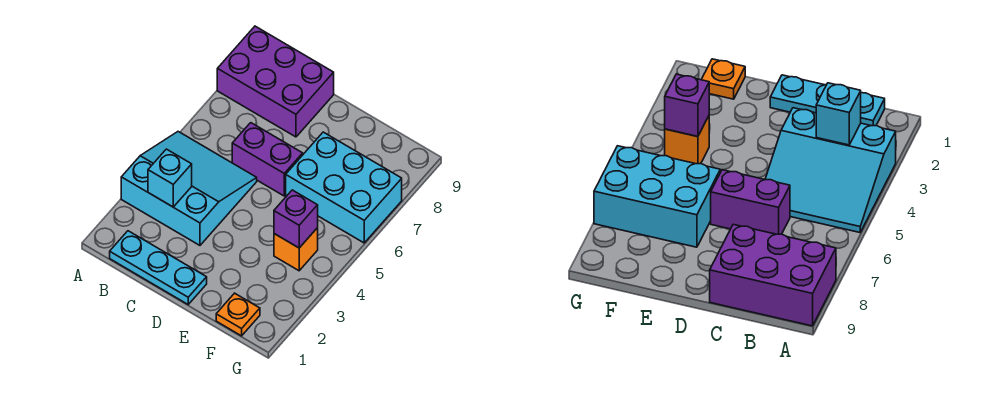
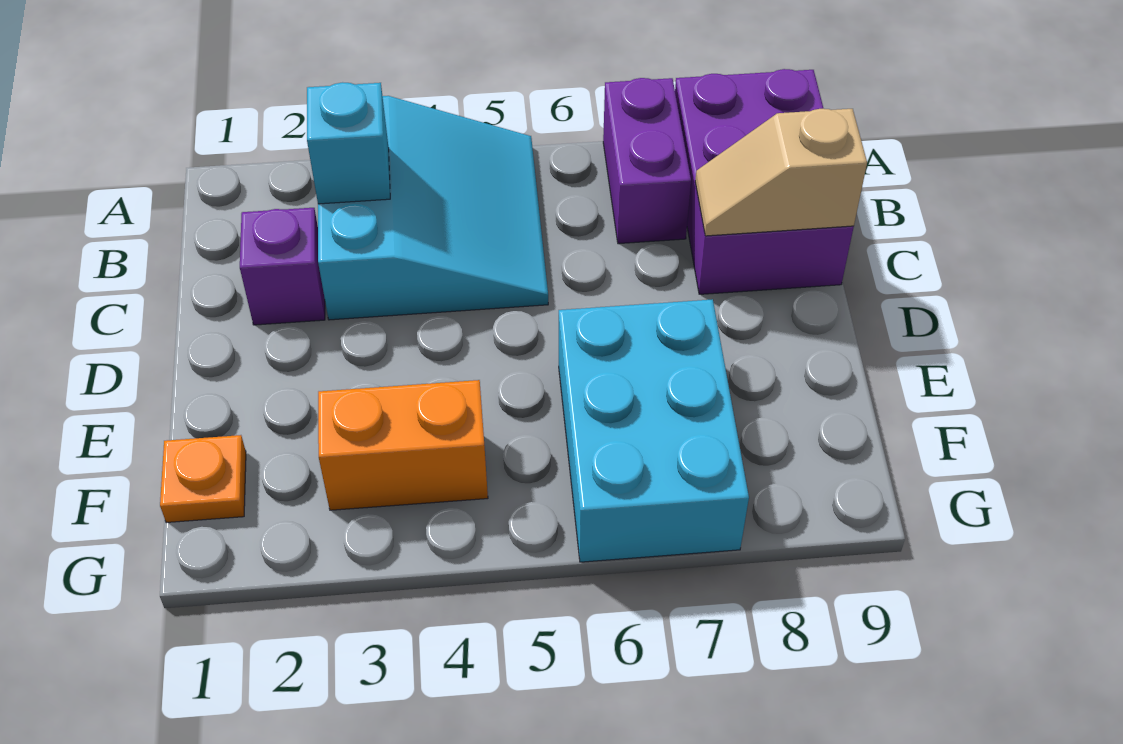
cyan 1x3 plate [110,231,207,304] -> none
purple 1x2 brick [232,123,303,196] -> purple 1x2 brick moved to [603,78,691,244]
none -> tan 1x2 slope [695,109,867,236]
orange 1x1 brick [274,228,318,271] -> orange 1x2 brick [318,380,488,510]
purple 1x1 brick [274,190,318,248] -> purple 1x1 brick moved to [240,208,325,325]

